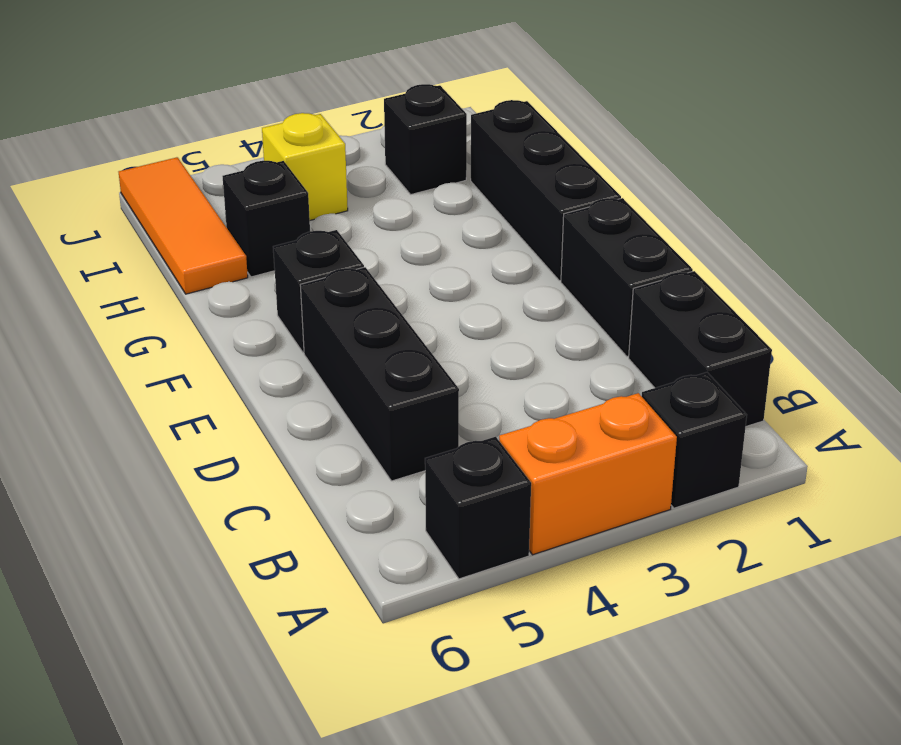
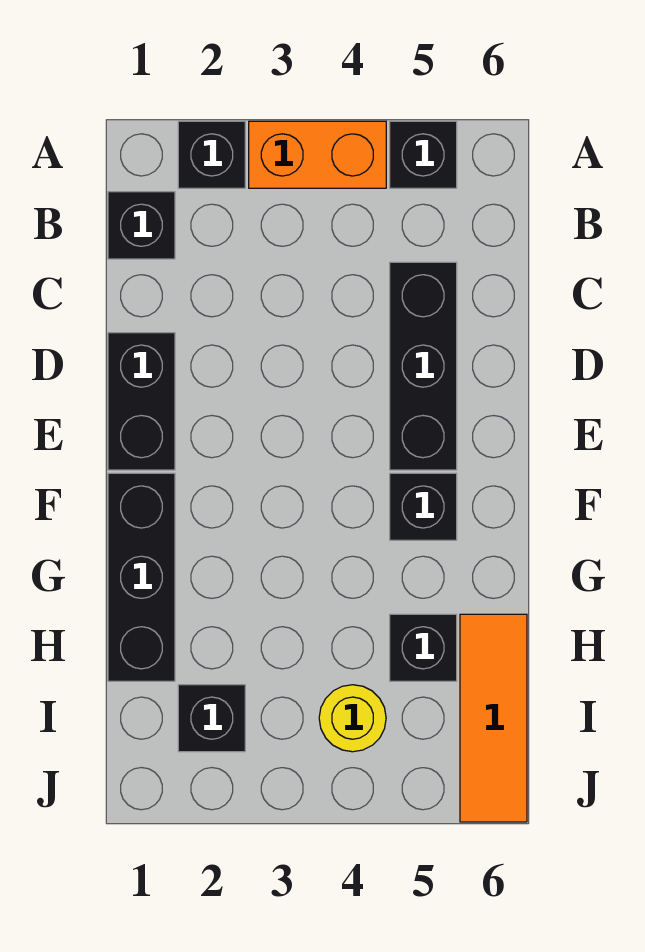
black 1x2 brick [629,271,772,426] -> black 1x1 brick [108,192,175,259]
yellow 1x1 brick [262,113,348,220] -> yellow 1x1 round brick [319,685,386,752]

